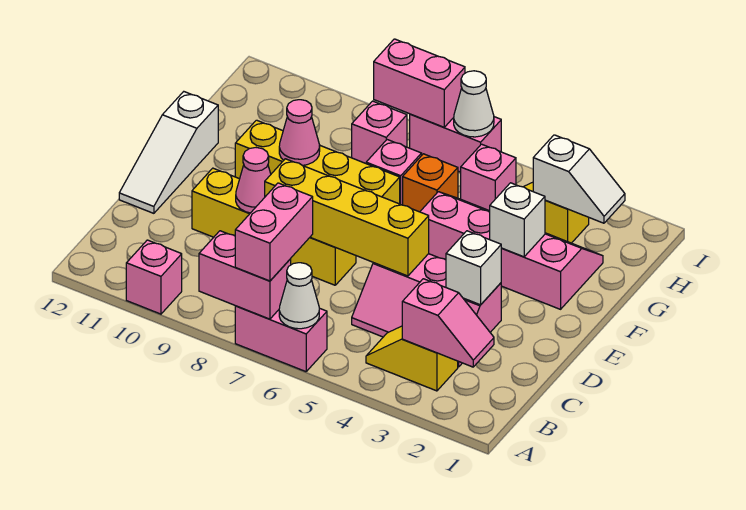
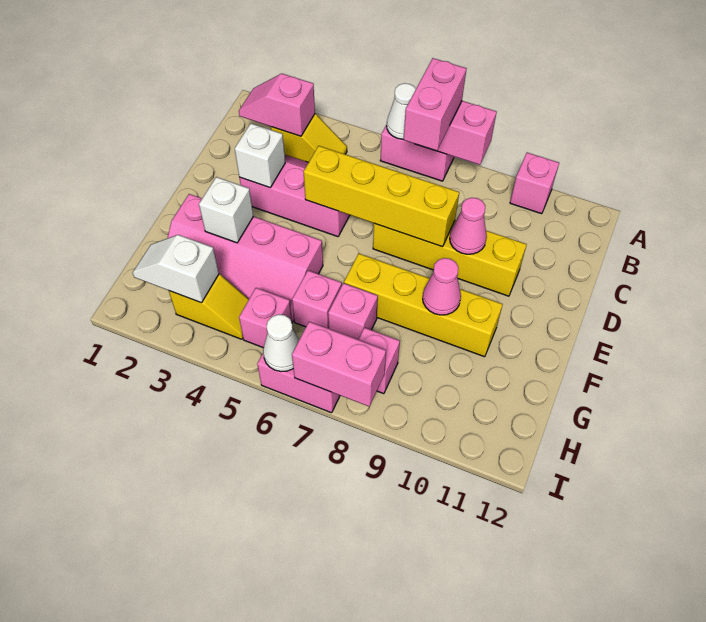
white 1x3 slope [119,92,218,213] -> none
orange 1x1 brick [403,154,458,212] -> pink 1x1 brick [292,271,342,329]

